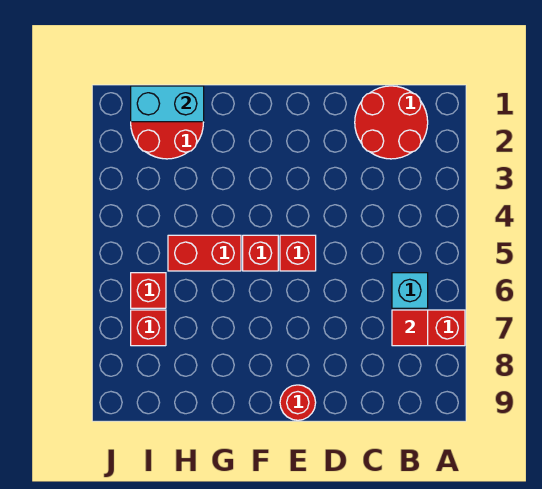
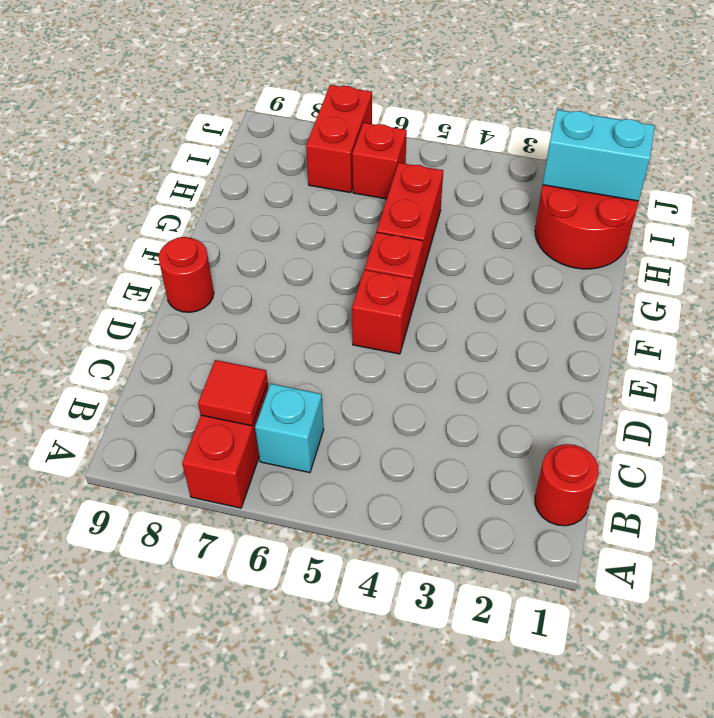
red 2x2 round brick [355,86,428,159] -> red 1x1 round brick [535,444,599,526]
cyan 1x2 brick [131,86,204,122] -> cyan 1x2 brick turned to [543,110,655,201]
red 1x1 brick [131,310,166,346] -> red 1x2 brick [306,85,372,193]

